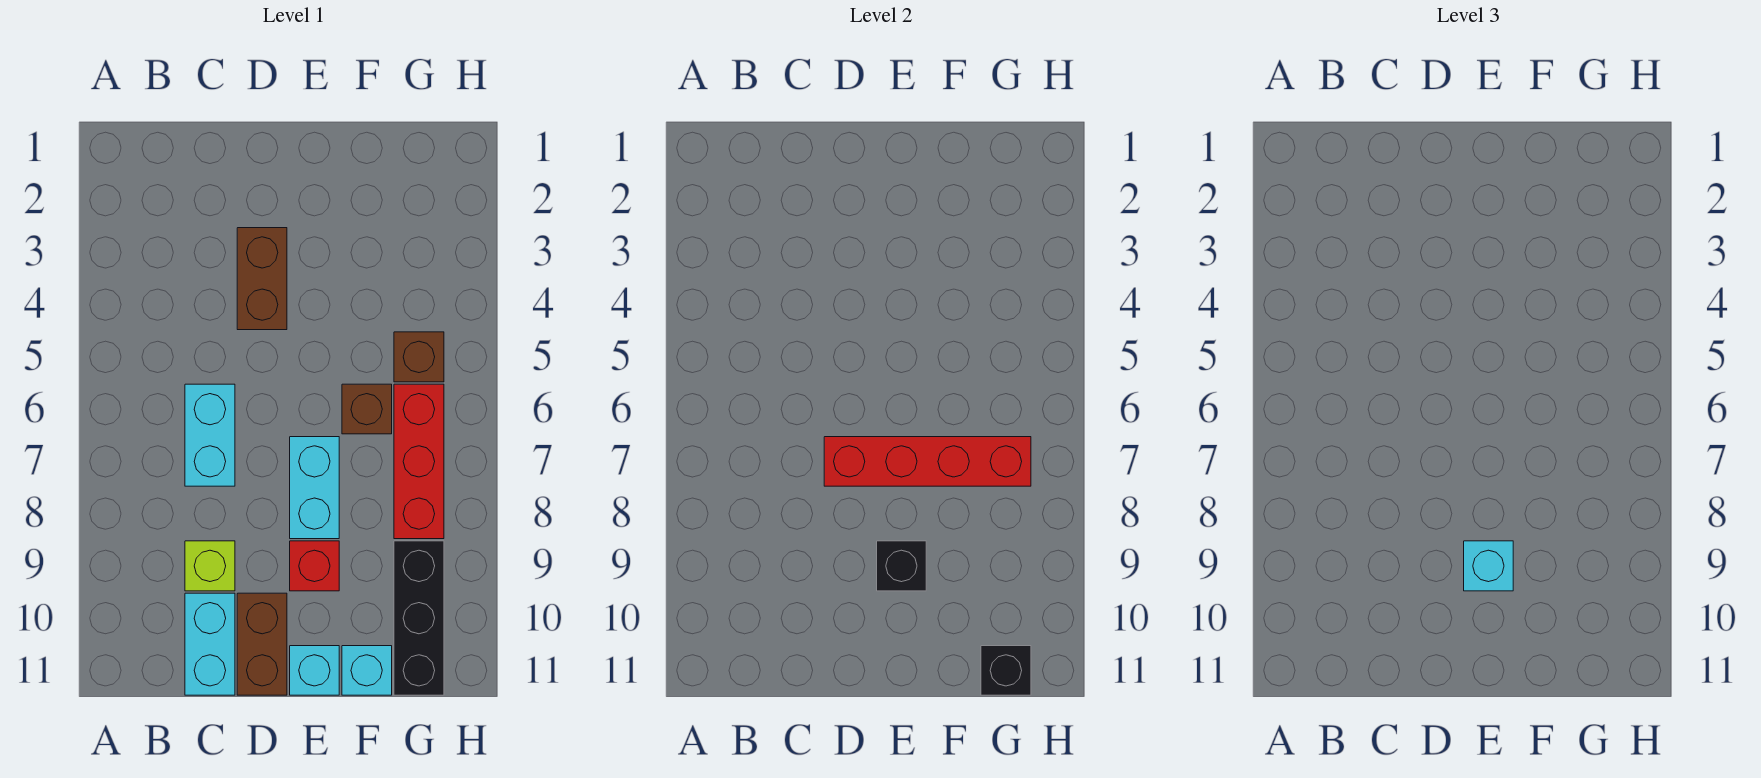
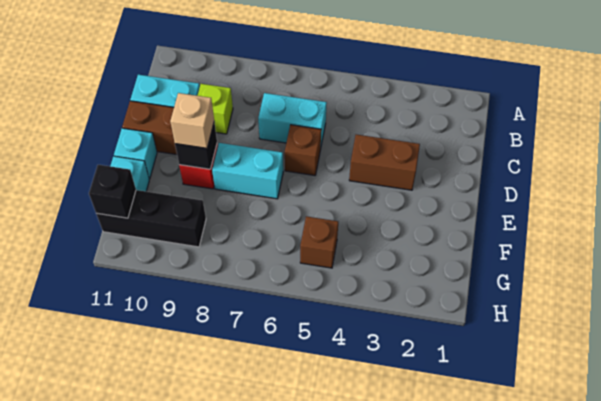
red 1x4 brick [824,437,1031,486] -> none
cyan 1x1 brick [1464,541,1513,591] -> tan 1x1 brick [170,93,214,148]
brown 1x1 brick [342,384,392,434] -> brown 1x1 brick moved to [285,125,321,175]
red 1x3 brick [394,384,444,539] -> none

